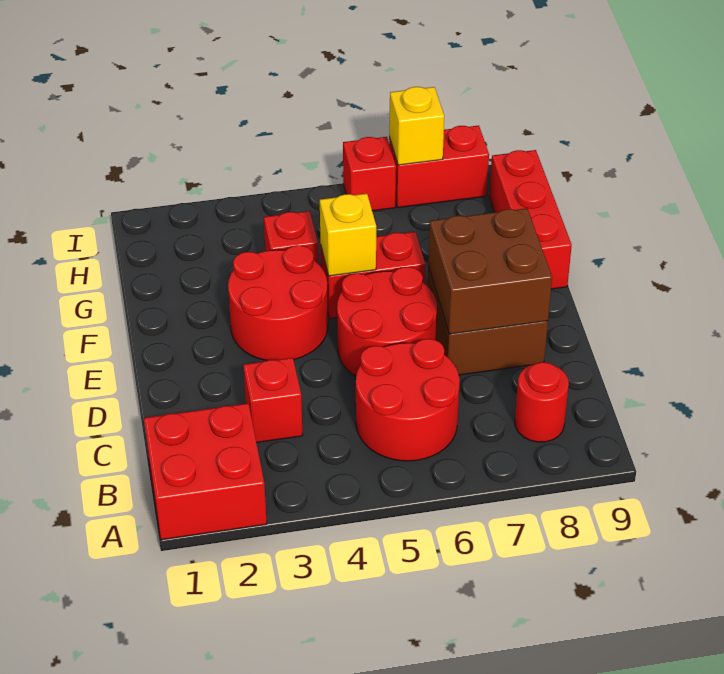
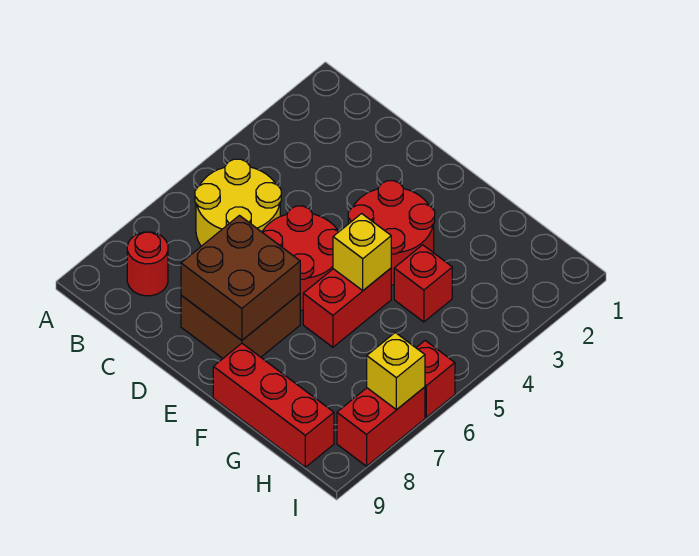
red 2x2 brick [144,403,267,540] -> none
red 2x2 round brick [356,339,460,461] -> yellow 2x2 round brick [195,159,281,246]
red 1x1 brick [243,358,303,443] -> none

